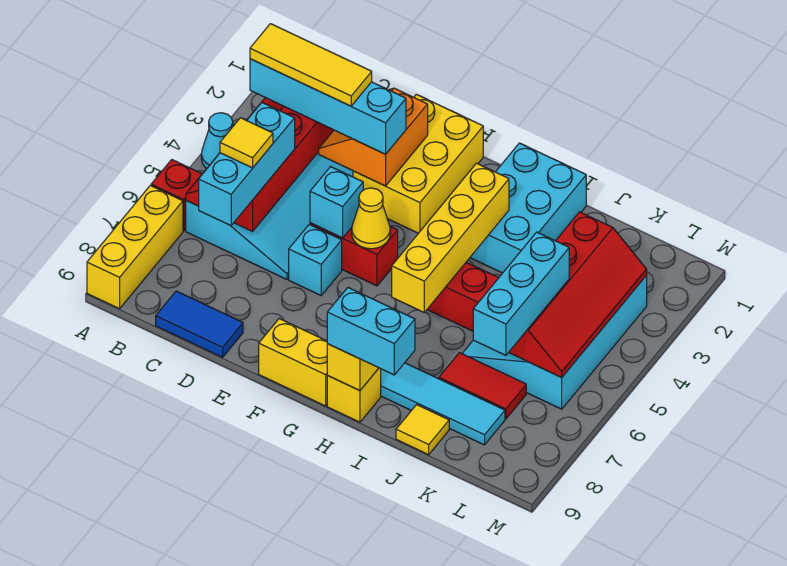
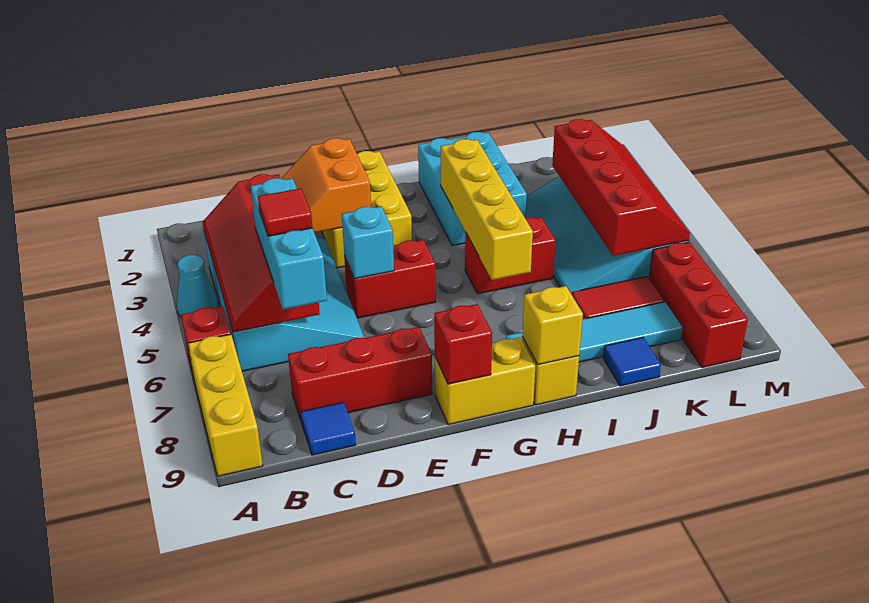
cyan 1x4 brick [250,59,406,154] -> none
yellow 1x3 tile [250,24,372,106] -> none
yellow 1x1 tile [220,118,273,168] -> red 1x1 tile [258,188,312,236]
none -> red 1x3 brick [288,327,432,423]
blue 1x2 tile [156,291,243,357] -> blue 1x1 tile [301,402,356,455]
cyan 1x1 brick [289,224,342,295] -> none
yellow 1x1 cone [352,188,390,249] -> none
none -> red 1x1 brick [434,304,492,384]
cyan 1x2 brick [327,288,415,375] -> none
yellow 1x1 tile [396,405,449,455] -> blue 1x1 tile [603,338,661,386]
cyan 1x3 brick [473,232,569,355] -> none
none -> red 1x3 brick [649,242,748,368]

